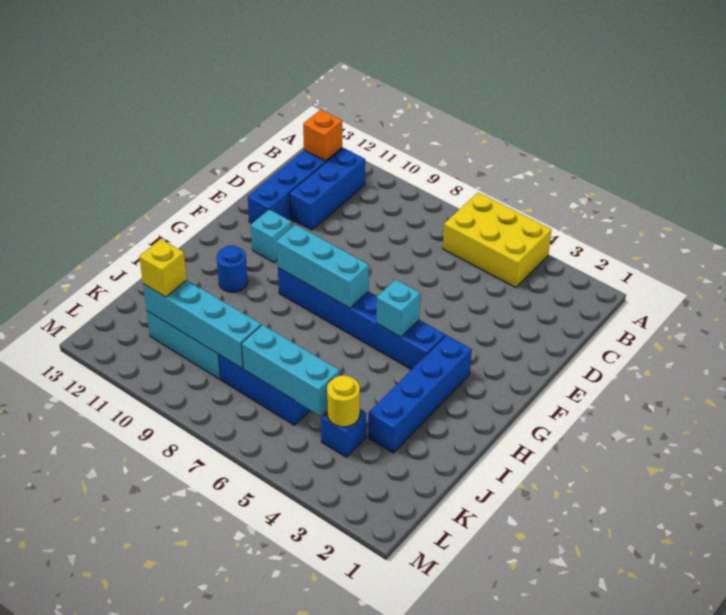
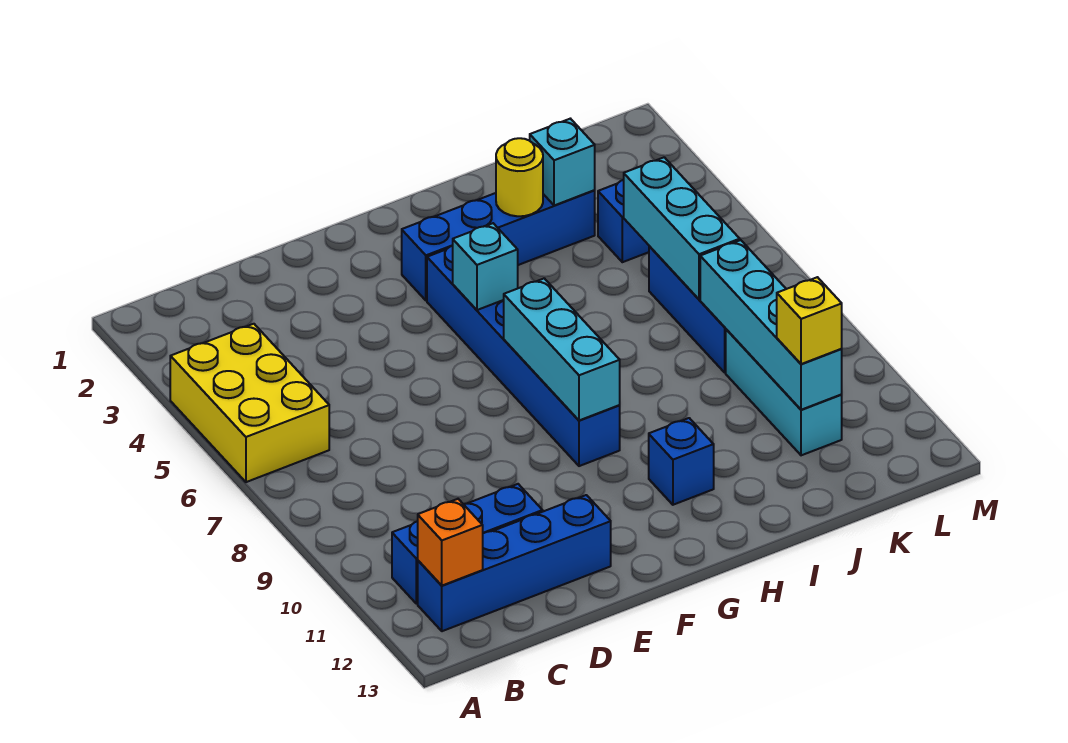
cyan 1x1 brick [251,209,292,262] -> cyan 1x1 brick moved to [530,119,595,205]
blue 1x1 round brick [217,245,248,292] -> blue 1x1 brick [649,418,714,505]
yellow 1x1 round brick [327,375,360,427] -> yellow 1x1 round brick moved to [496,138,543,216]

